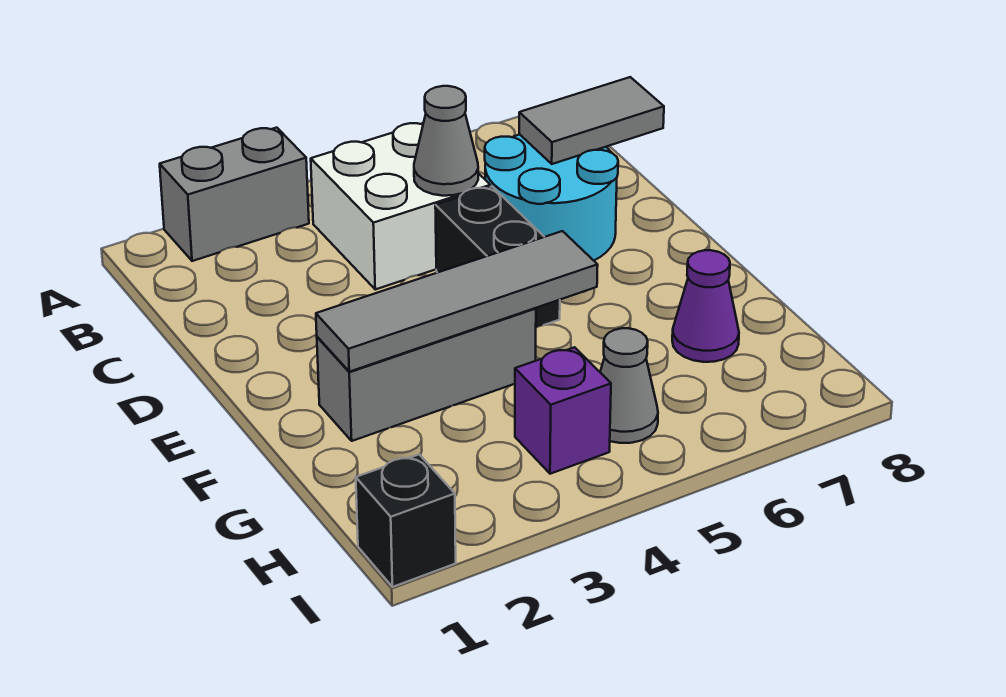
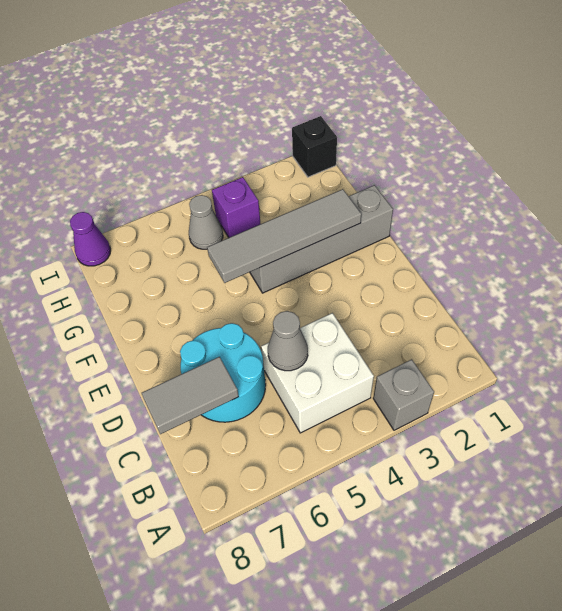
grey 1x2 brick [160,128,309,261] -> grey 1x1 brick [373,359,434,430]
black 1x2 brick [435,187,560,328] -> none
grey 1x3 brick [317,308,536,441] -> grey 1x4 brick [250,185,393,293]
purple 1x1 cone [672,250,739,362] -> purple 1x1 cone moved to [70,212,111,266]

